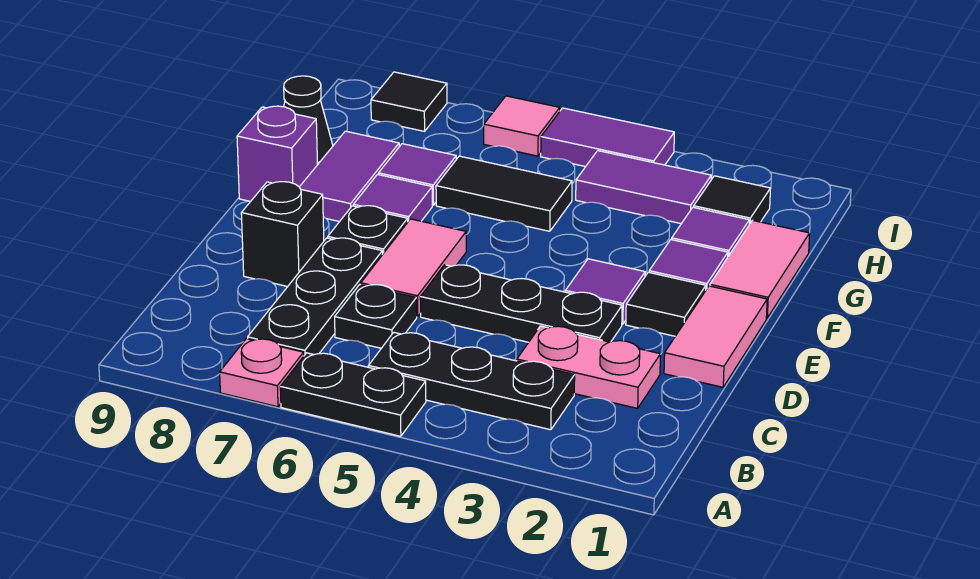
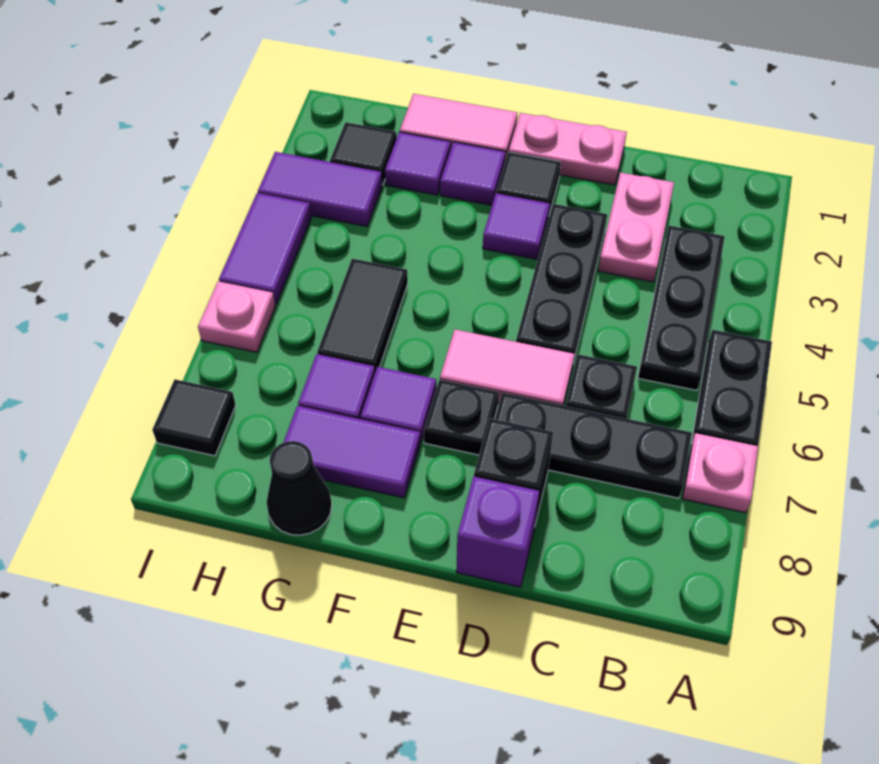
pink 1x2 tile [664,286,767,387] -> pink 1x2 plate [509,113,627,185]
purple 1x1 brick [237,106,317,201] -> purple 1x1 brick moved to [456,477,539,587]
purple 1x2 tile [576,151,711,224] -> purple 1x2 tile turned to [258,152,382,226]
pink 1x1 tile [484,96,560,156] -> pink 1x1 plate [198,281,275,352]

